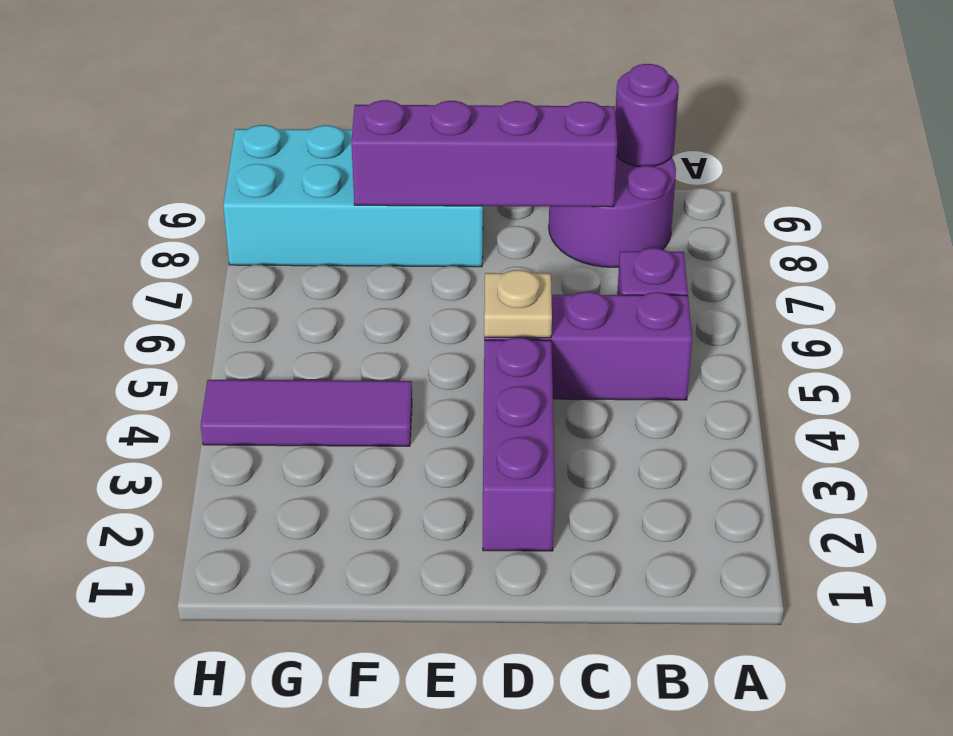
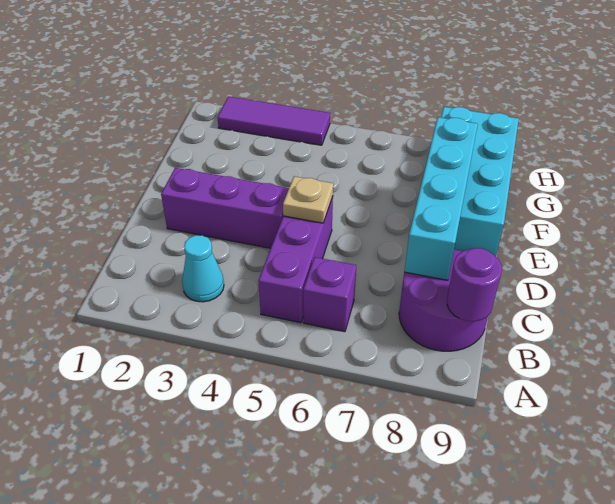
none -> cyan 1x1 cone [182,235,224,302]
purple 1x4 brick [351,100,617,207] -> cyan 1x4 brick [404,117,478,280]
purple 1x3 tile [201,380,412,446] -> purple 1x3 tile turned to [217,96,330,145]

